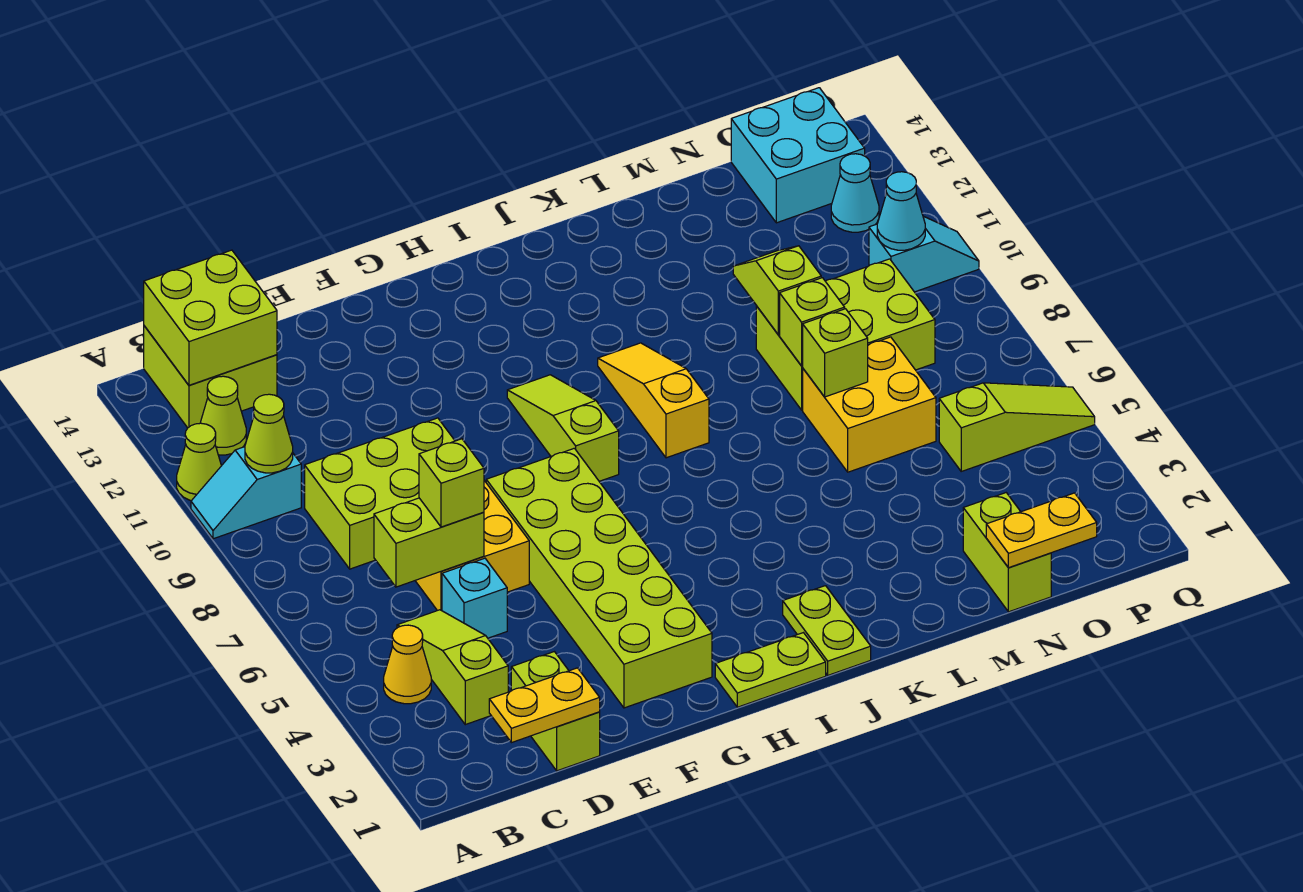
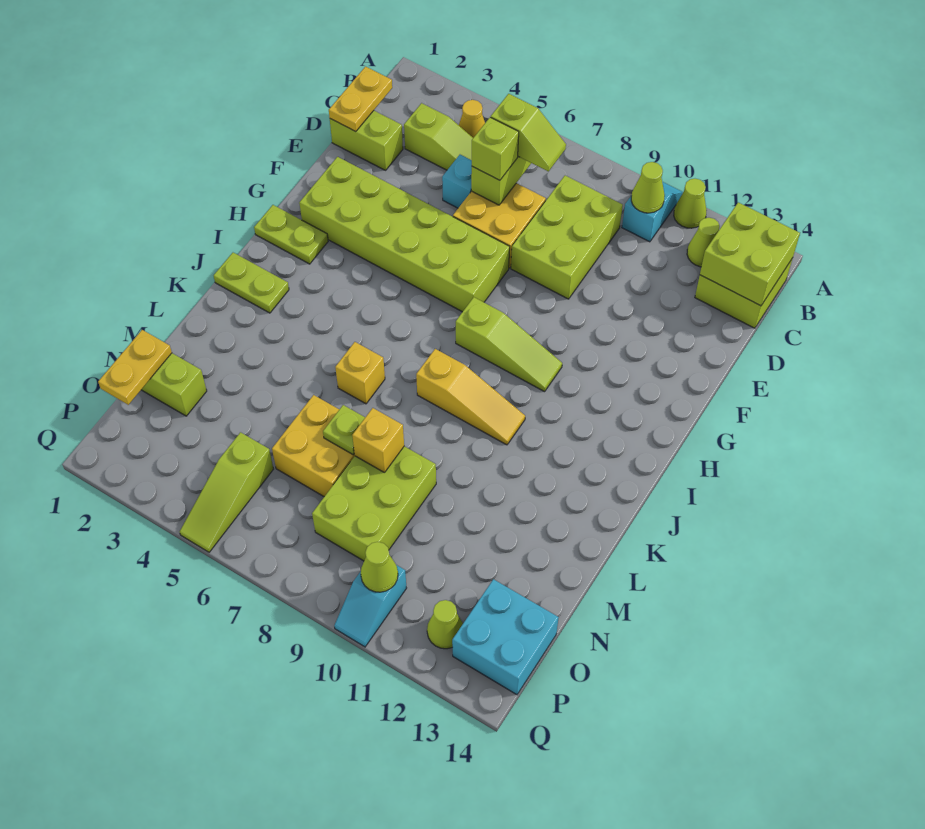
lime 1x2 plate [715,633,826,707] -> lime 1x2 plate turned to [254,205,328,264]
none -> yellow 1x1 brick [335,342,385,404]
lime 1x1 brick [803,309,868,397] -> lime 1x1 plate [323,405,365,455]
lime 1x1 brick [780,278,845,366] -> yellow 1x1 brick [352,408,404,472]
lime 1x2 slope [733,246,821,335] -> lime 1x2 slope moved to [491,94,566,171]
cyan 1x1 cone [877,172,925,250] -> lime 1x1 cone [361,542,398,592]
cyan 1x1 cone [831,154,879,232] -> lime 1x1 cone [427,600,463,649]

